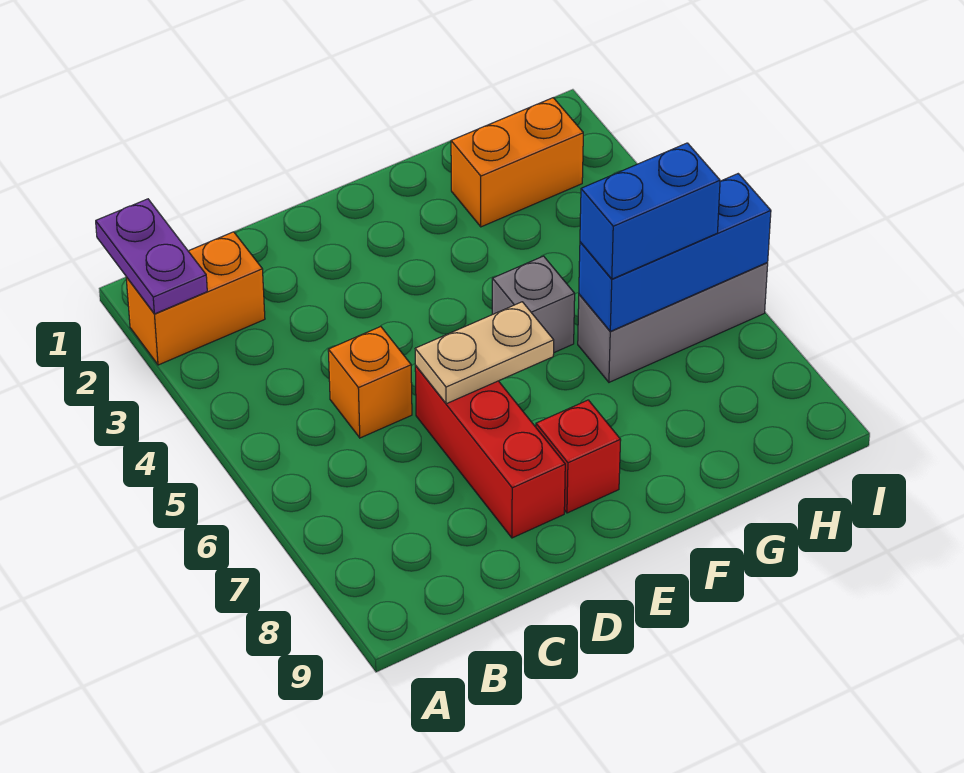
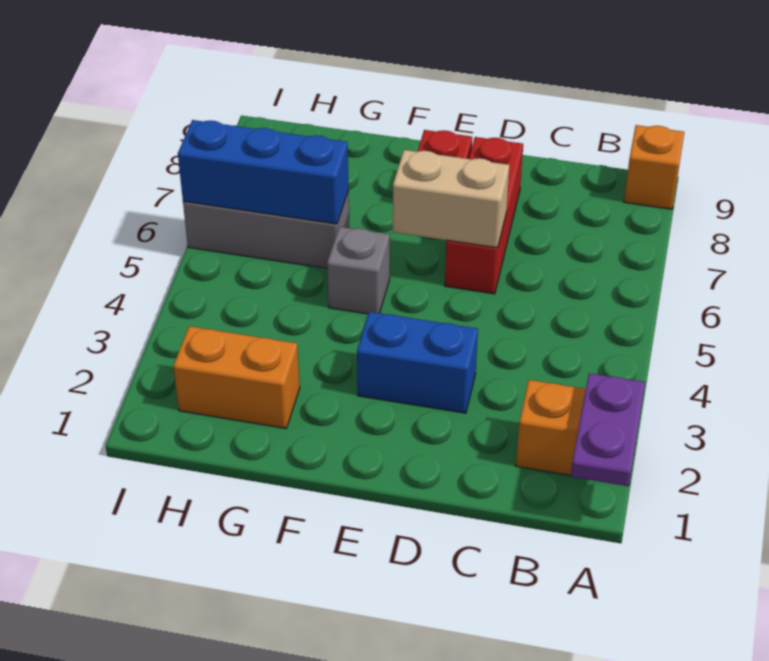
orange 1x1 brick [328,327,412,438] -> orange 1x1 brick moved to [624,125,684,209]
tan 1x2 plate [415,302,554,404] -> tan 1x2 brick [393,150,509,248]
blue 1x2 brick [580,143,720,279] -> blue 1x2 brick moved to [357,312,478,413]

